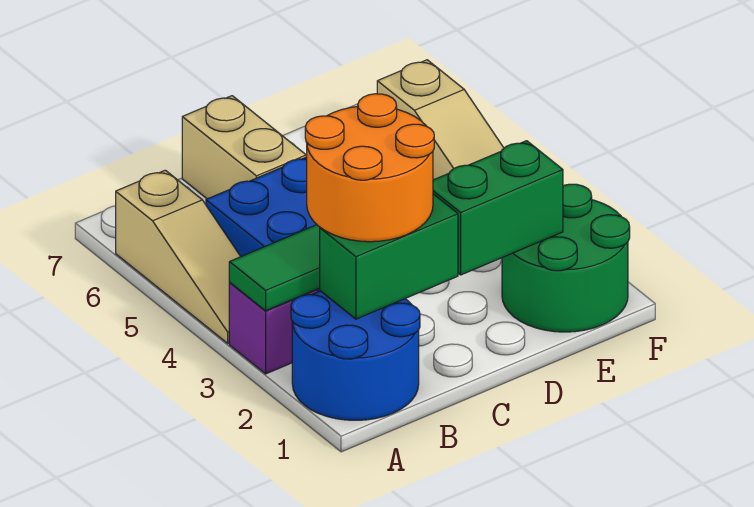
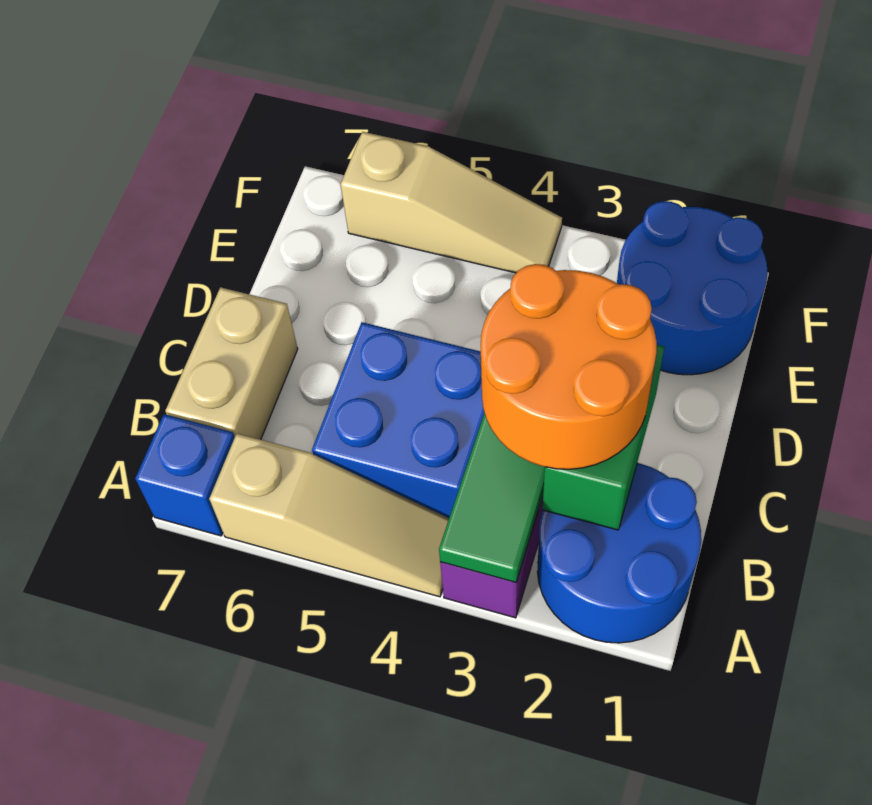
none -> blue 1x1 brick [135,414,235,536]
tan 1x2 brick [182,96,306,199] -> tan 1x2 brick turned to [165,287,298,440]
green 1x2 brick [433,141,563,275] -> none
green 2x2 round brick [502,184,630,332] -> blue 2x2 round brick [617,201,767,375]

